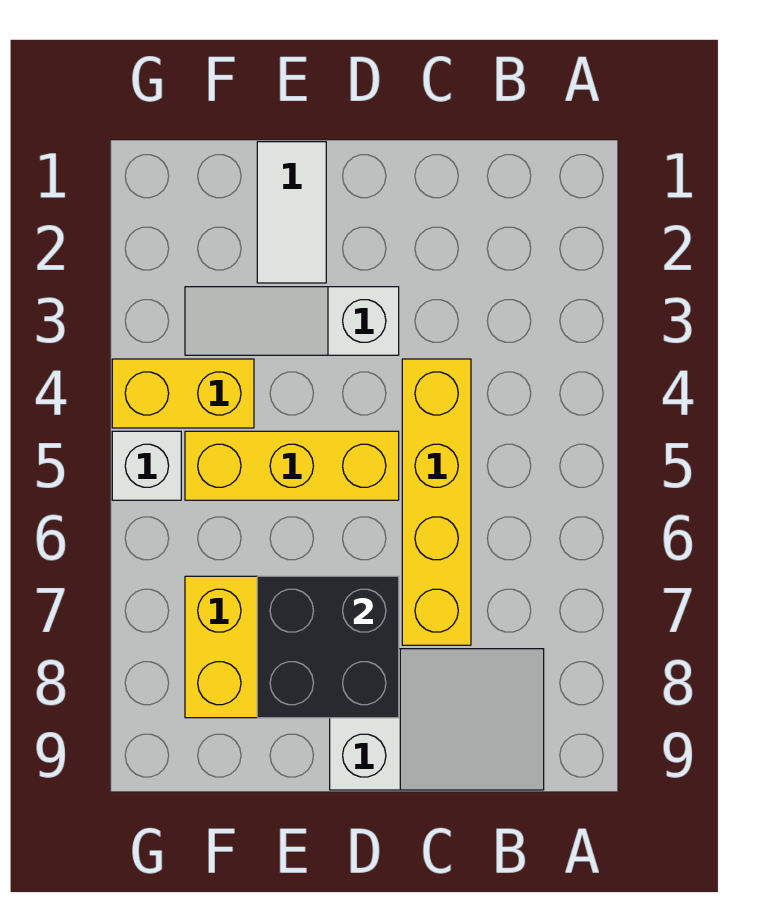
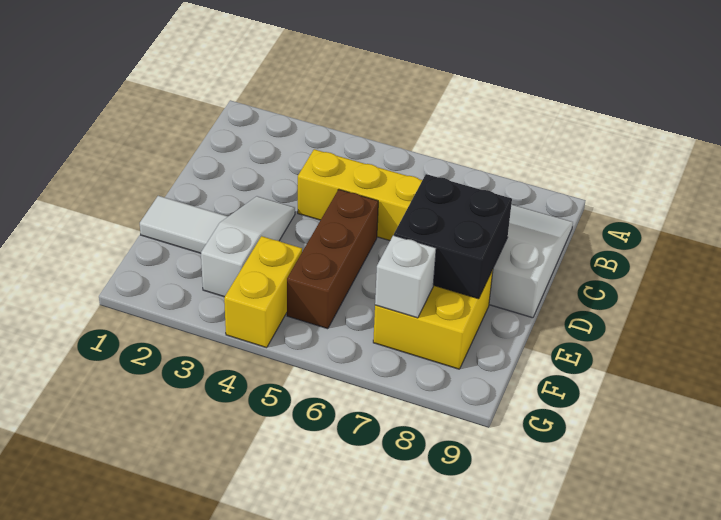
white 1x3 slope [185,287,399,355] -> white 1x3 slope turned to [201,196,295,297]
yellow 1x3 brick [185,431,399,500] -> brown 1x3 brick [287,189,378,329]
white 1x1 brick [112,431,181,500] -> white 1x1 brick moved to [375,235,436,318]

